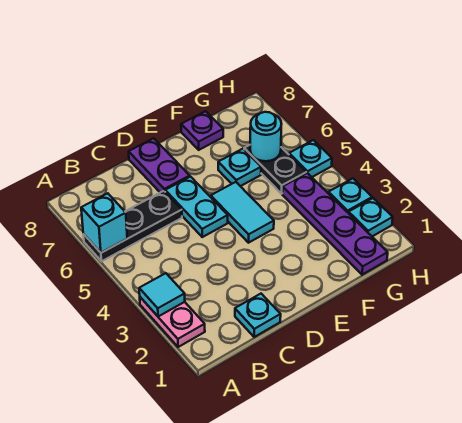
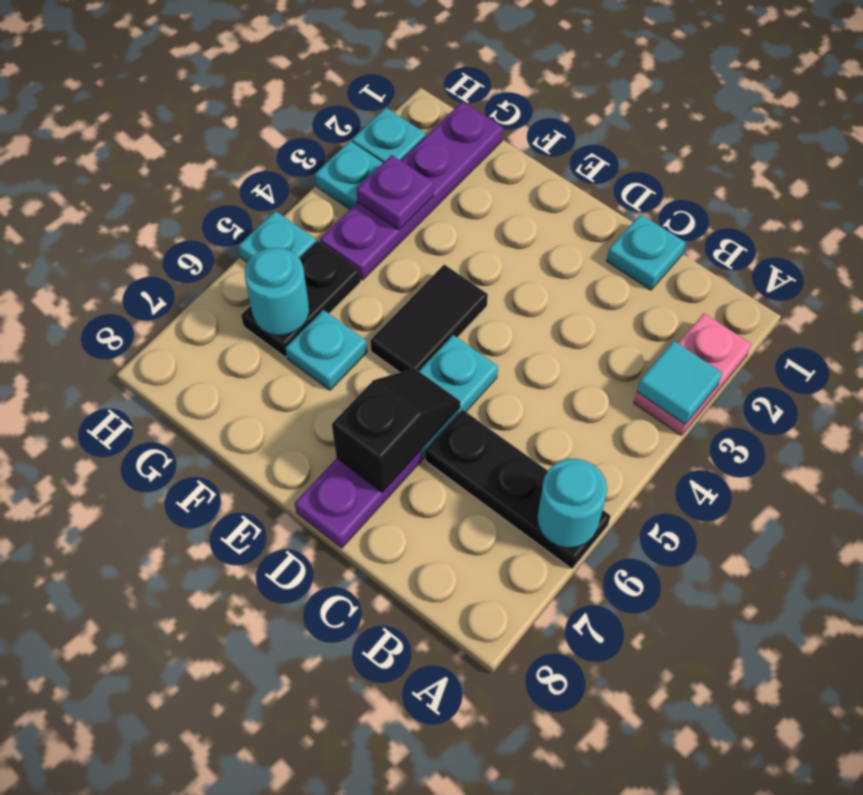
cyan 1x1 brick [81,193,127,253] -> cyan 1x1 round brick [537,458,607,548]
none -> black 1x2 slope [332,368,460,492]
cyan 1x2 tile [211,182,274,243] -> black 1x2 tile [370,264,488,372]
purple 1x1 plate [181,111,223,150] -> purple 1x1 plate moved to [357,155,434,230]

